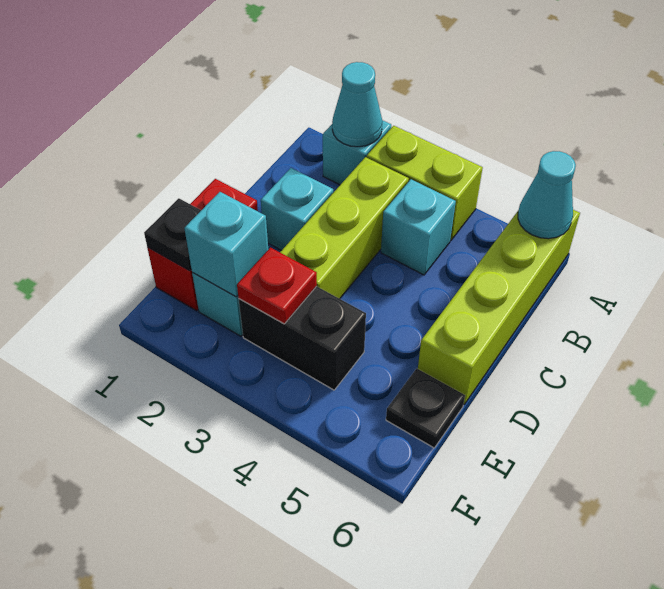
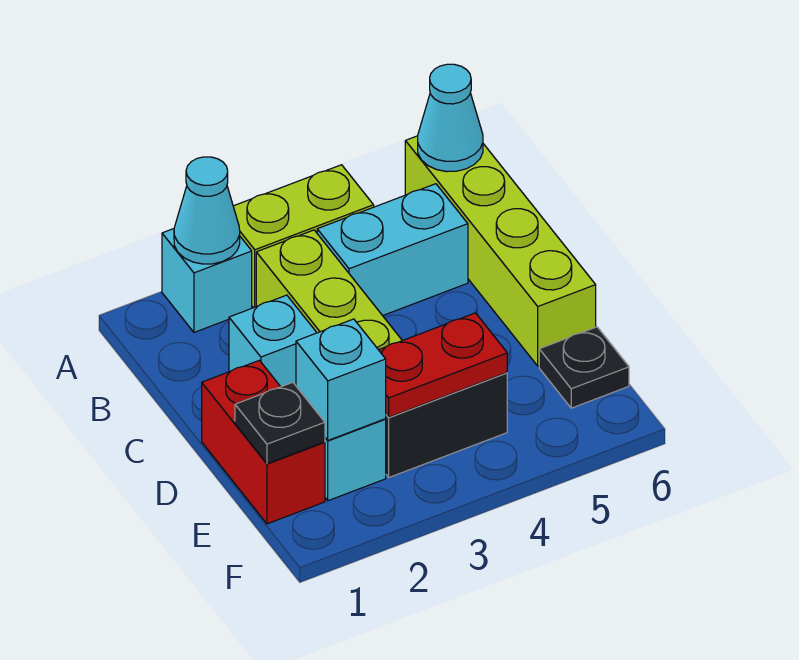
cyan 1x1 brick [381,179,456,275] -> cyan 1x2 brick [317,184,468,316]
red 1x1 plate [237,248,317,324] -> red 1x2 plate [379,313,507,417]

